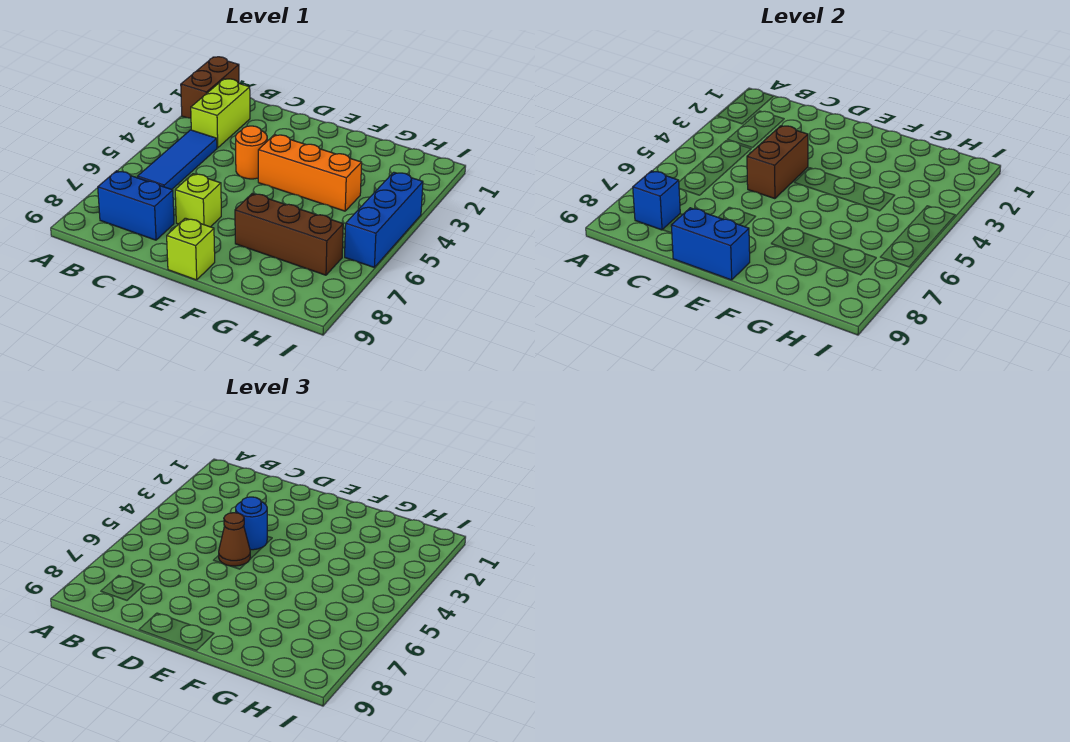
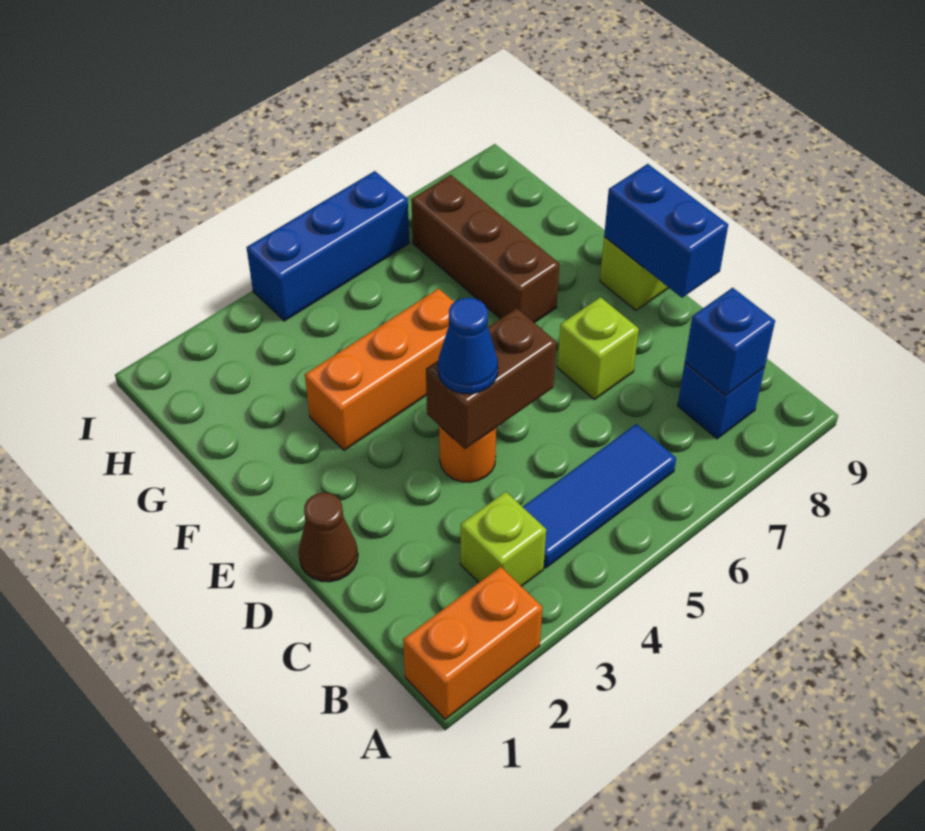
brown 1x2 brick [181,57,239,118] -> orange 1x2 brick [403,567,542,719]
lime 1x2 brick [191,79,250,148] -> lime 1x1 brick [461,492,546,586]
blue 1x2 brick [98,171,174,240] -> blue 1x1 brick [678,363,765,439]
blue 1x1 round brick [236,497,267,550] -> blue 1x1 cone [438,298,498,394]
brown 1x1 cone [219,513,250,566] -> brown 1x1 cone moved to [299,493,358,582]
orange 1x3 brick [258,135,362,211] -> orange 1x3 brick turned to [305,289,454,450]

